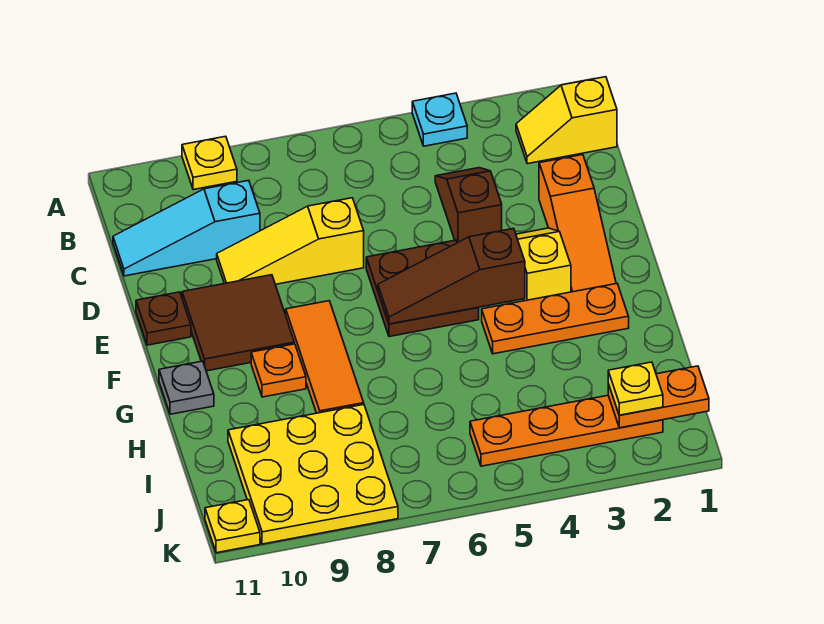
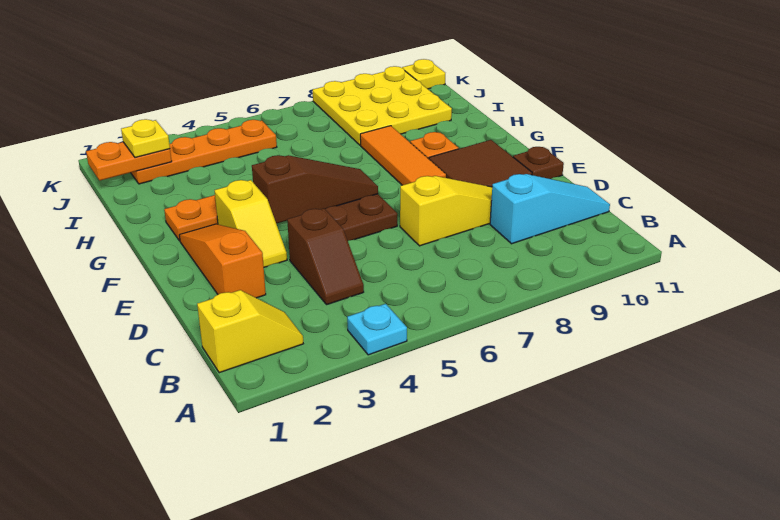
yellow 1x1 plate [182,136,237,190] -> none
grey 1x1 plate [159,361,214,414] -> none

